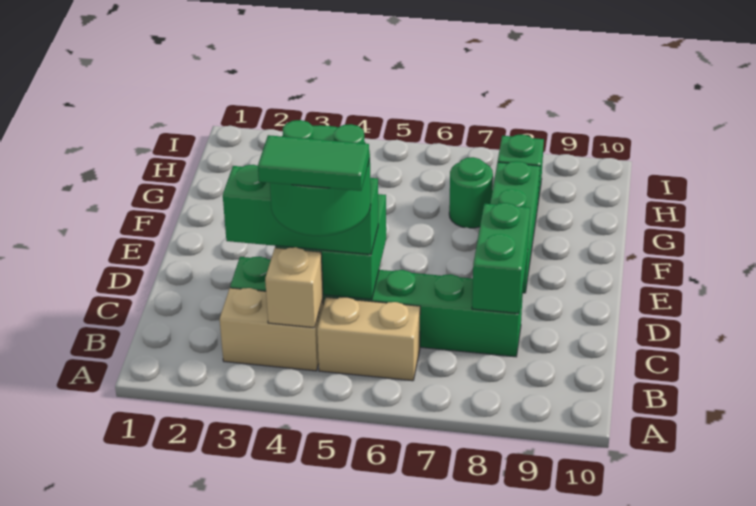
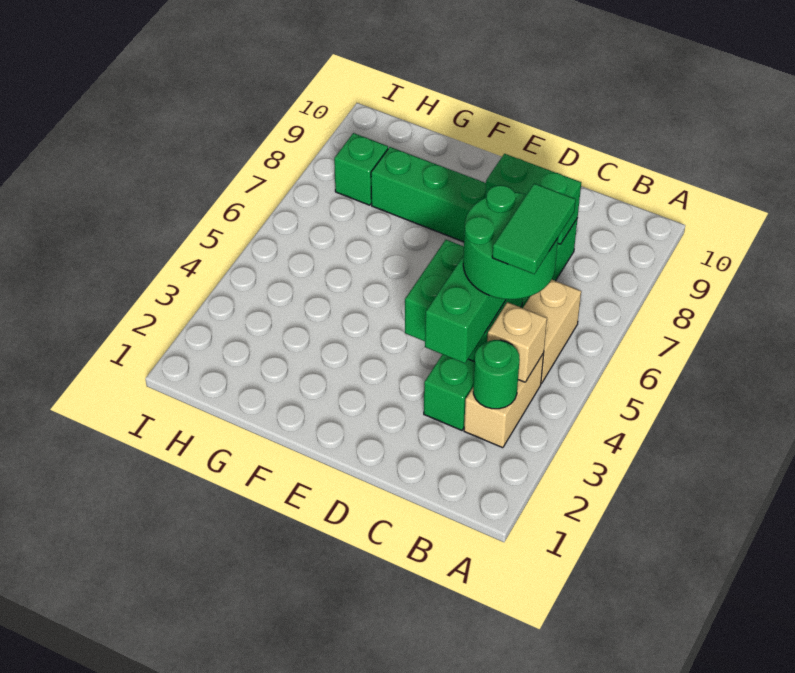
green 1x1 round brick [449,157,493,228] -> green 1x1 round brick moved to [473,340,520,409]

